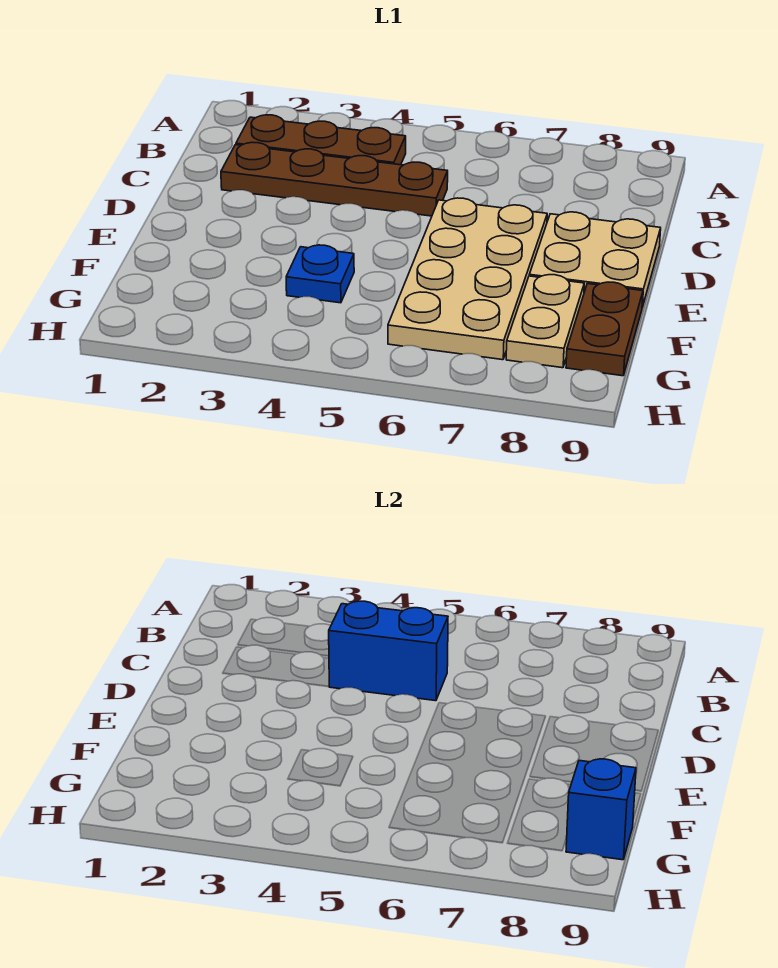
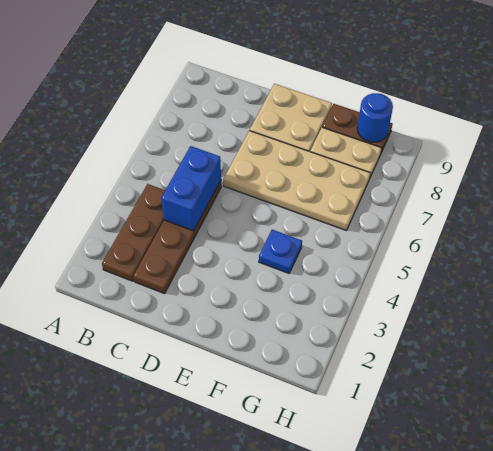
blue 1x1 brick [566,759,636,860] -> blue 1x1 round brick [357,93,393,142]

